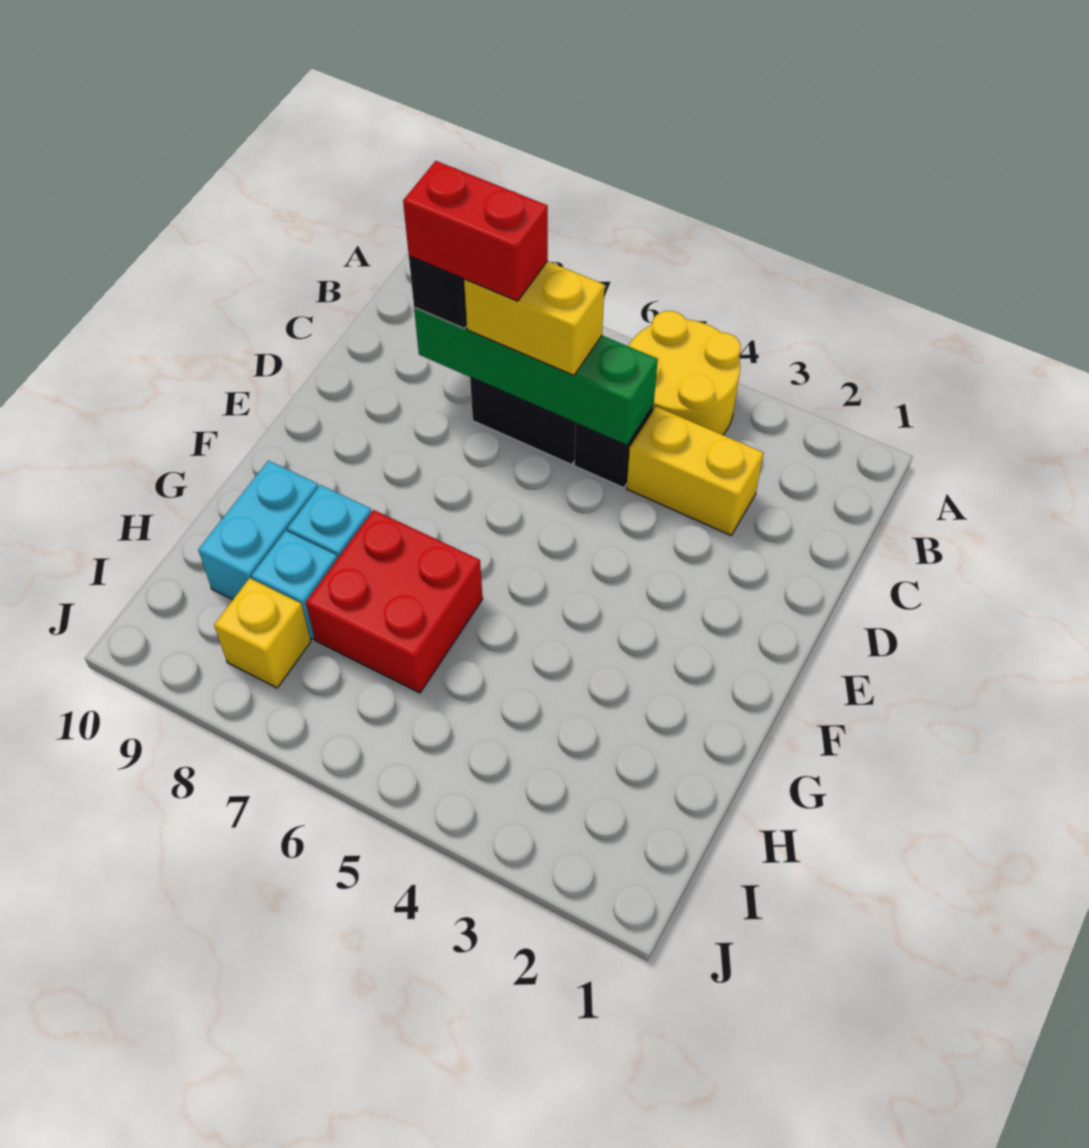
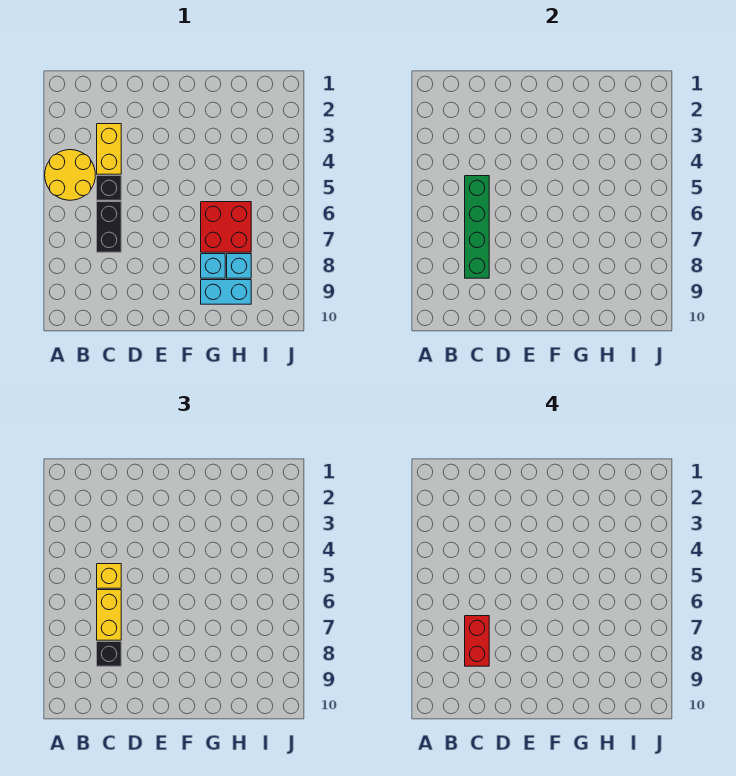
yellow 1x1 brick [214,578,311,688] -> yellow 1x1 brick moved to [97,564,121,588]

